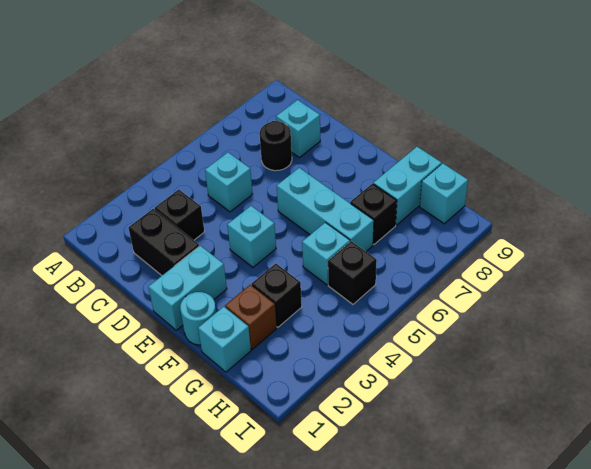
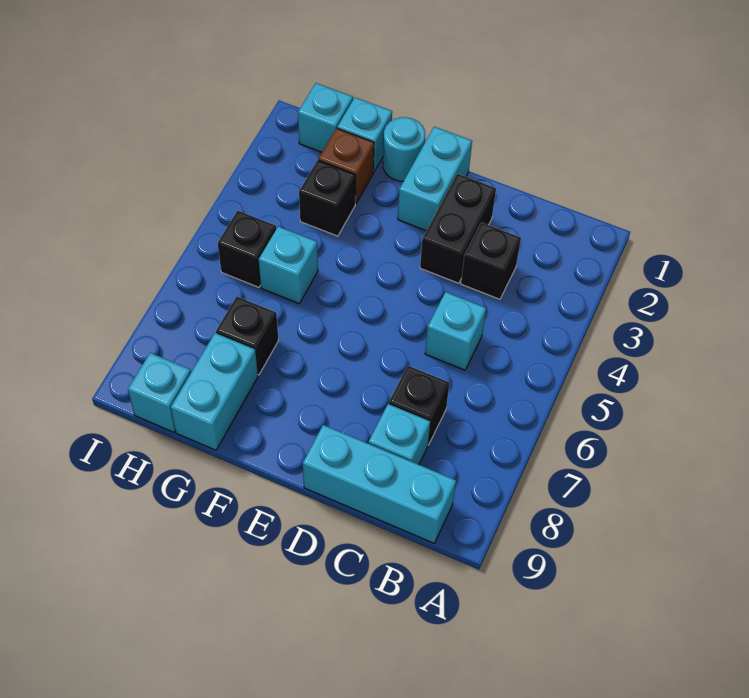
black 1x2 brick [128,209,199,275] -> black 1x2 brick turned to [420,174,496,283]
black 1x1 round brick [260,121,292,171] -> black 1x1 brick [389,366,450,445]
cyan 1x1 brick [227,206,276,267] -> cyan 1x1 brick moved to [298,83,353,152]
cyan 1x3 brick [277,168,374,251] -> cyan 1x3 brick moved to [303,425,456,543]

